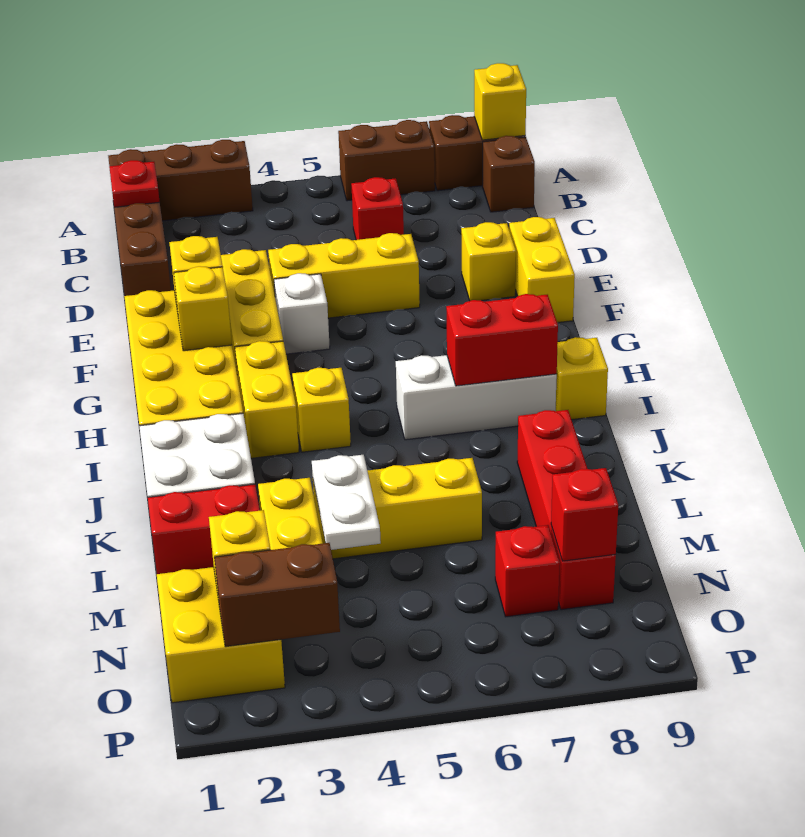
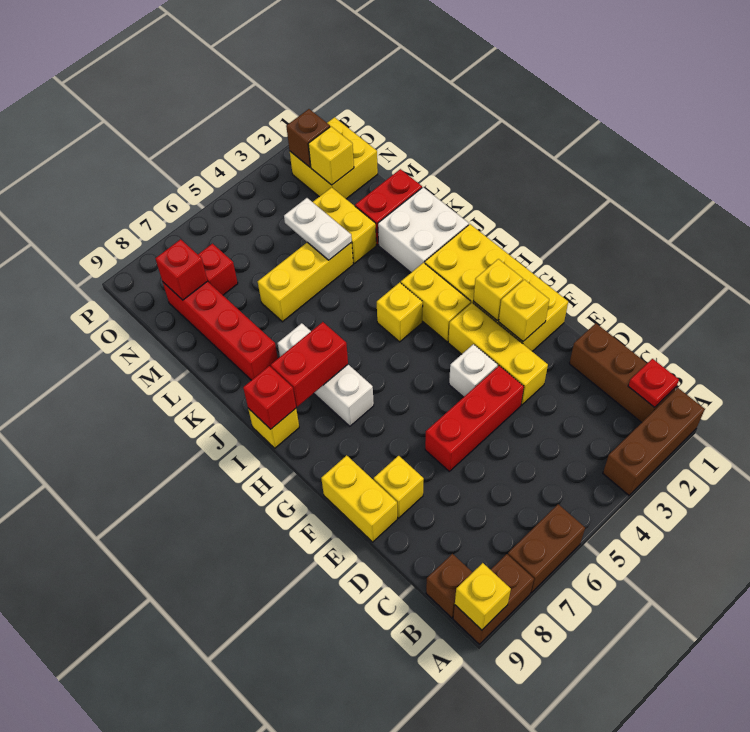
red 1x1 brick [351,177,404,240] -> red 1x1 brick moved to [243,366,296,429]
yellow 1x3 brick [268,233,420,318] -> red 1x3 brick [425,366,524,471]
white 1x3 brick [396,355,557,440] -> white 1x3 brick turned to [278,323,374,426]
brown 1x2 brick [214,543,340,647] -> brown 1x1 brick [286,109,330,167]

